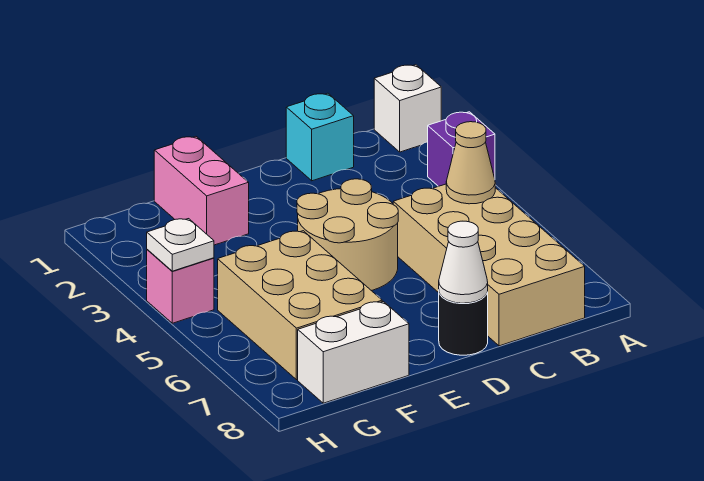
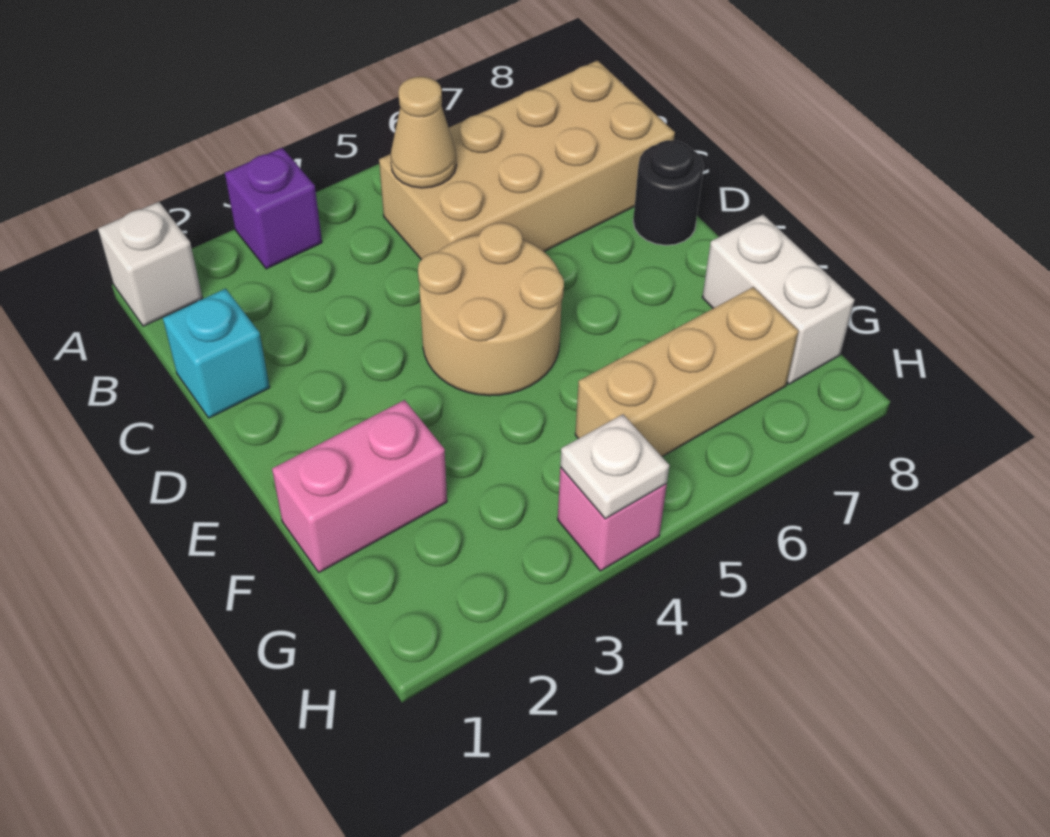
white 1x1 cone [439,221,488,303] -> none
tan 2x3 brick [218,231,382,380] -> tan 1x3 brick [575,287,799,456]

